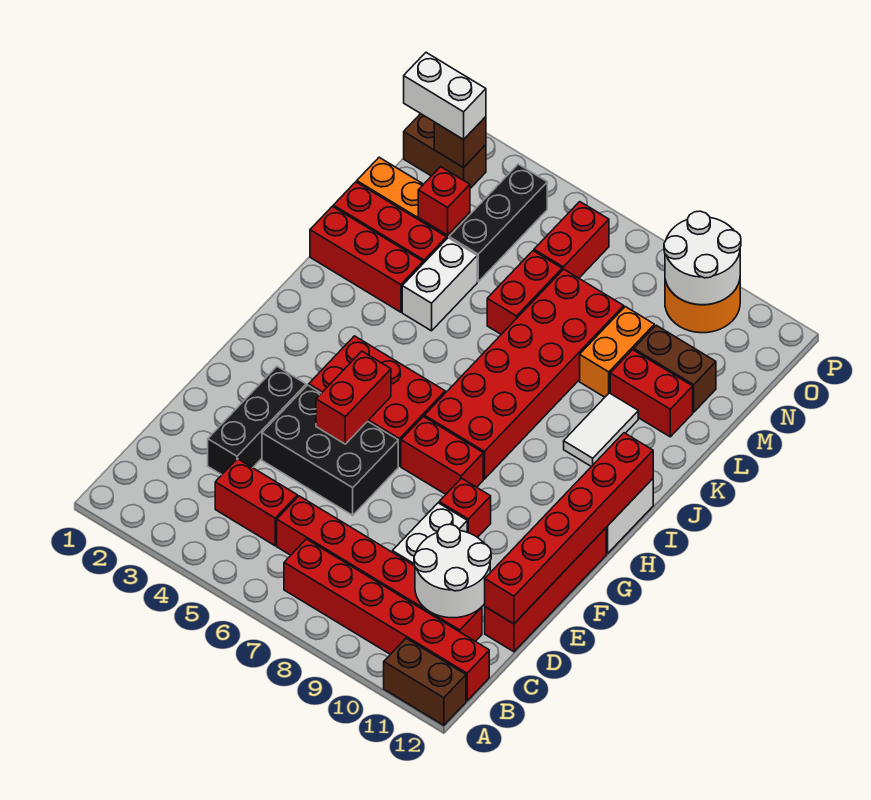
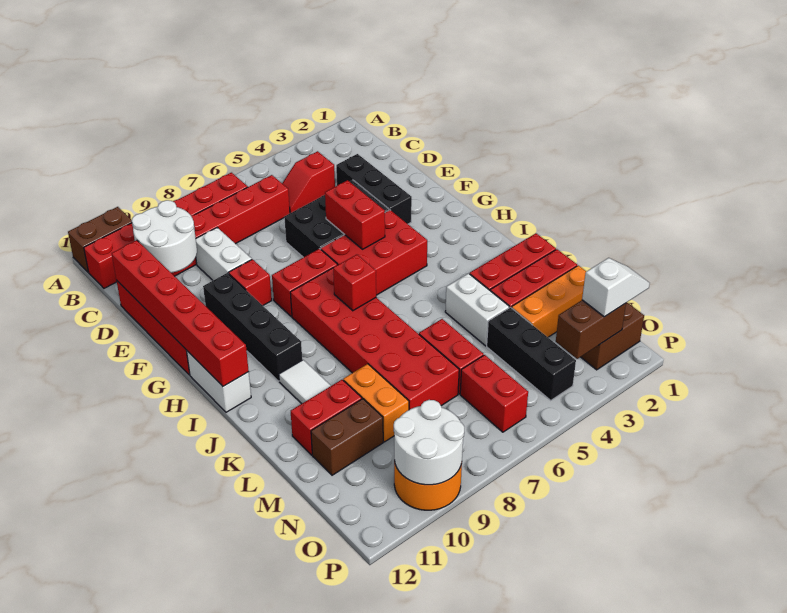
red 1x2 brick [215,459,298,546] -> red 1x2 slope [282,151,335,213]
none -> black 1x4 brick [203,273,302,381]
red 1x1 brick [418,167,470,235] -> red 1x1 brick moved to [333,255,376,311]
white 1x2 brick [404,53,486,140] -> white 1x2 slope [582,258,650,317]
brown 1x1 brick [434,117,486,168] -> brown 1x2 brick [556,300,626,359]

